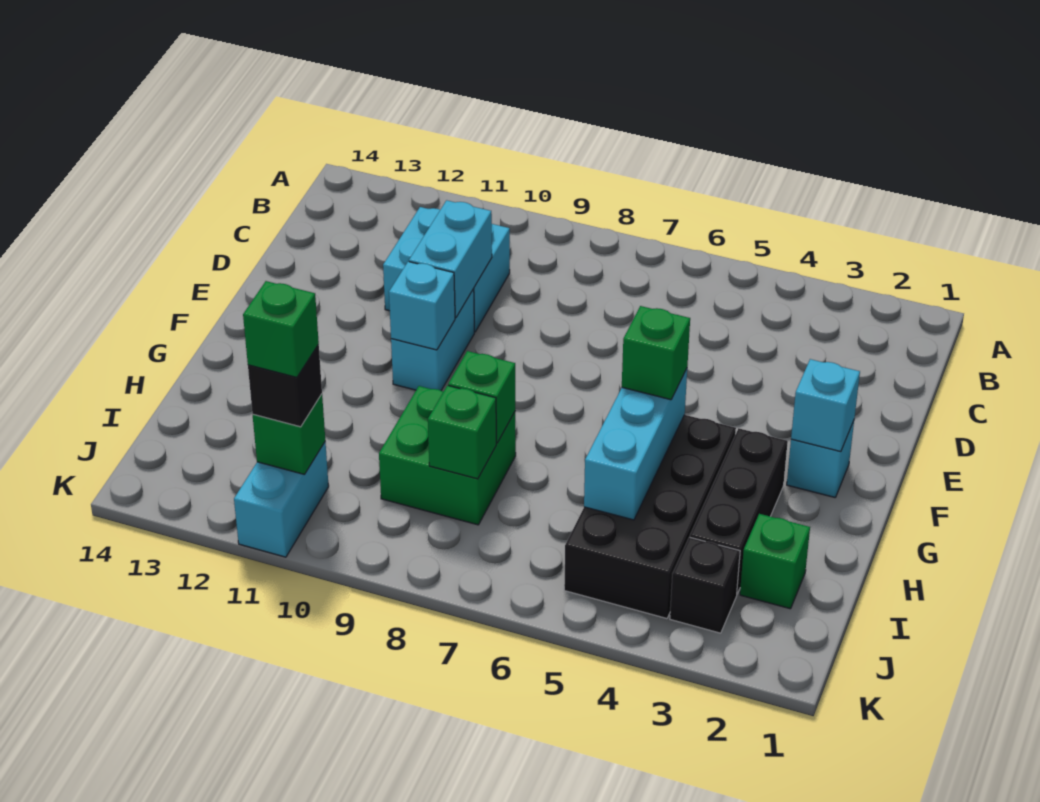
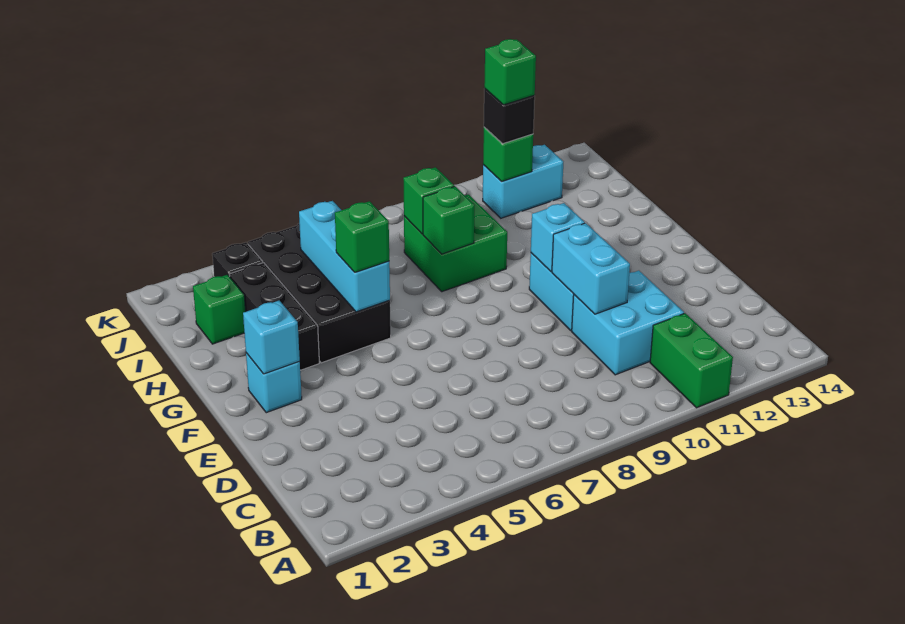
none -> green 1x2 brick [650,313,733,408]
cyan 1x2 brick [234,442,329,557] -> cyan 1x2 brick turned to [483,145,563,218]

